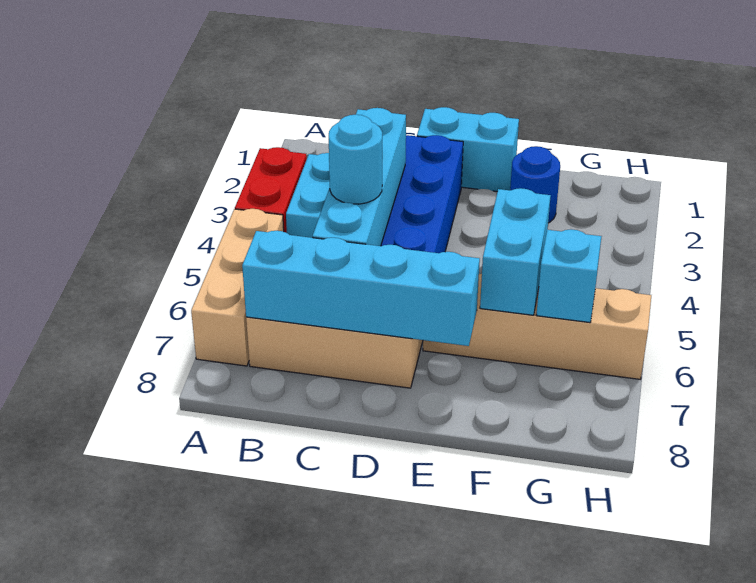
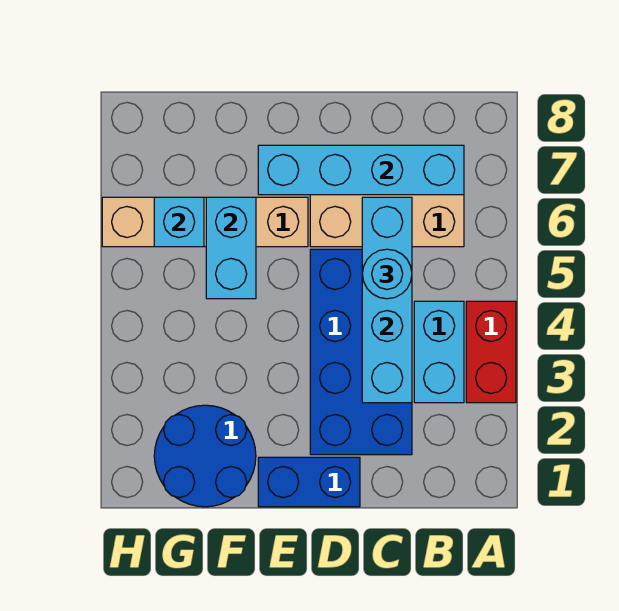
tan 1x3 brick [191,209,284,366] -> none
cyan 1x2 brick [417,107,519,192] -> blue 1x2 brick [258,457,360,507]
blue 1x1 round brick [510,146,560,223] -> blue 2x2 round brick [154,405,256,507]

